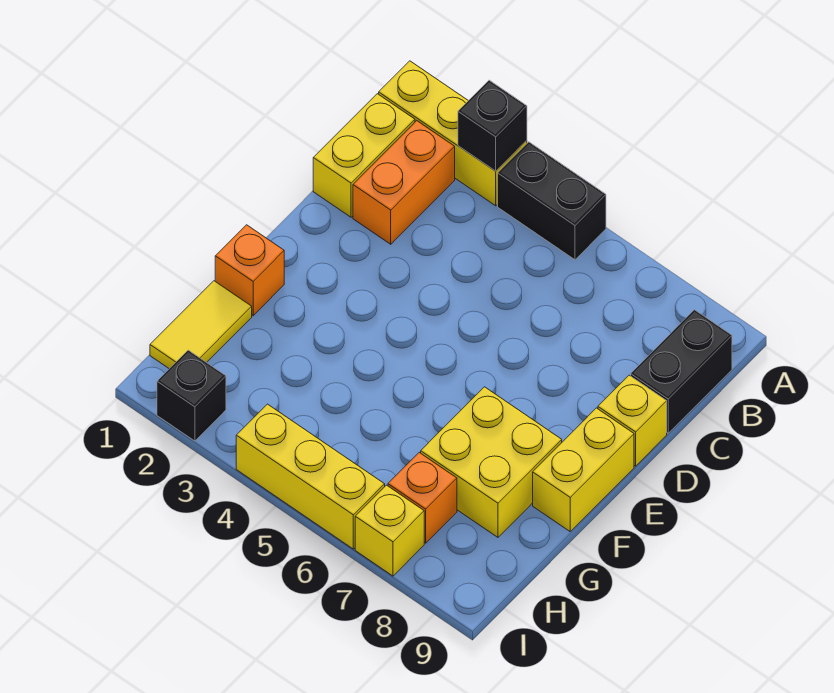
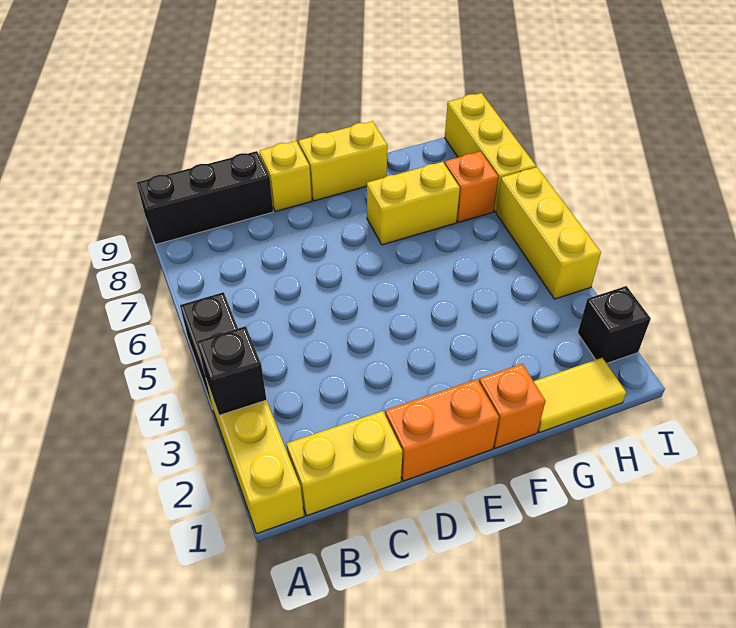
orange 1x2 brick [353,121,455,244] -> orange 1x2 brick moved to [385,379,499,481]
black 1x2 brick [631,310,732,433] -> black 1x3 brick [137,151,273,245]
yellow 2x2 brick [421,387,562,537] -> yellow 1x2 brick [367,162,460,245]
yellow 1x1 brick [355,485,424,576] -> yellow 1x3 brick [445,93,536,212]

